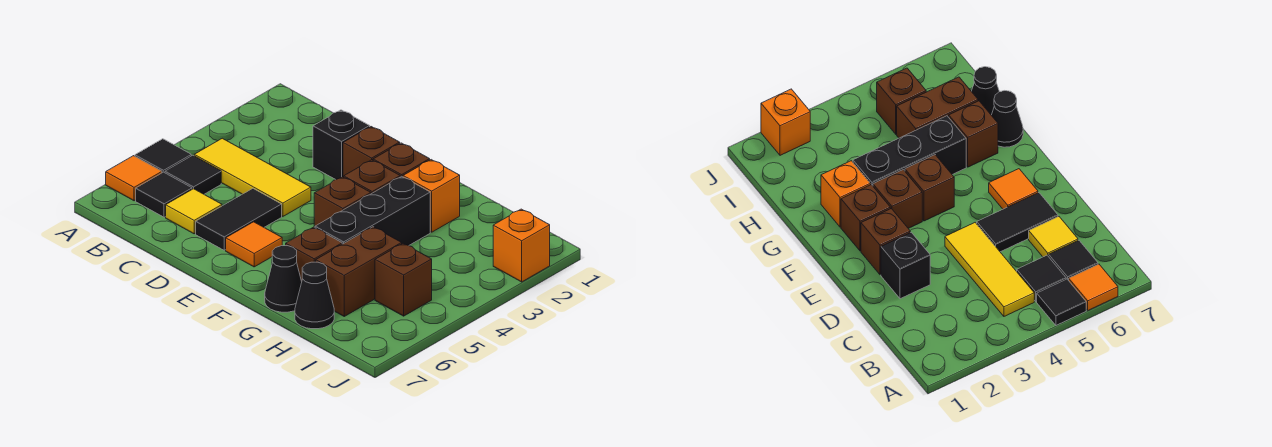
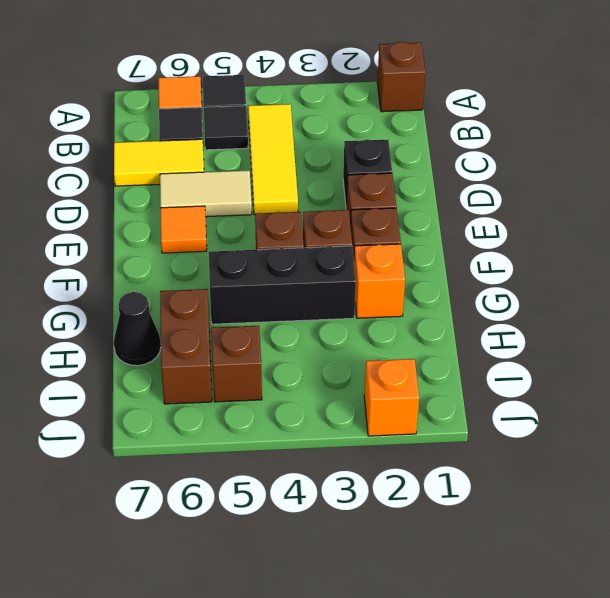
yellow 1x1 tile [166,189,222,234] -> yellow 1x2 tile [114,139,204,186]
black 1x2 tile [196,189,282,250] -> tan 1x2 tile [160,170,252,217]
brown 1x1 brick [286,227,342,281] -> brown 1x1 brick moved to [377,42,425,112]
black 1x1 cone [265,246,302,312] -> none
brown 1x2 brick [316,227,402,316] -> brown 1x2 brick turned to [160,289,212,404]

